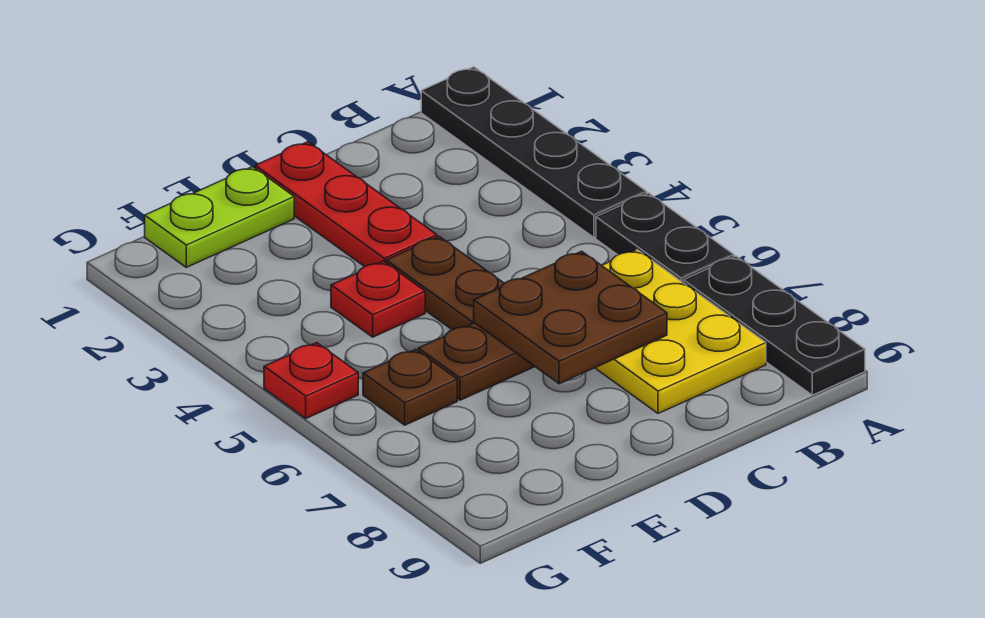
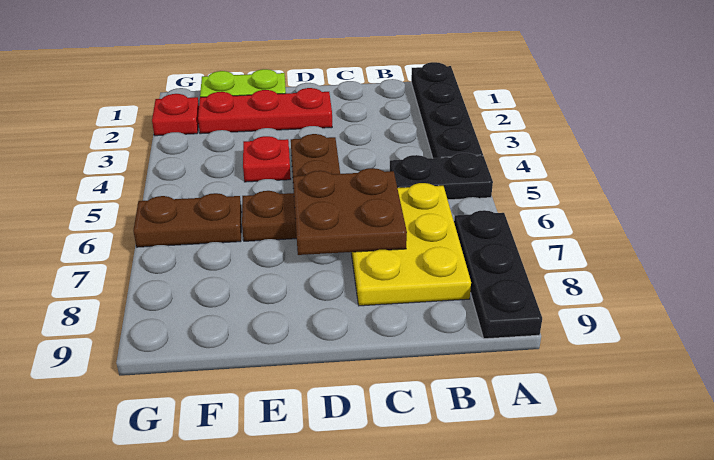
black 1x2 plate [596,193,734,282] -> black 1x2 plate turned to [390,153,493,200]
red 1x3 plate [255,142,437,267] -> red 1x3 plate turned to [198,88,332,134]
brown 1x1 plate [363,349,457,425] -> brown 1x2 plate [133,193,242,247]
red 1x1 plate [264,343,358,418] -> red 1x1 plate moved to [152,94,199,136]

